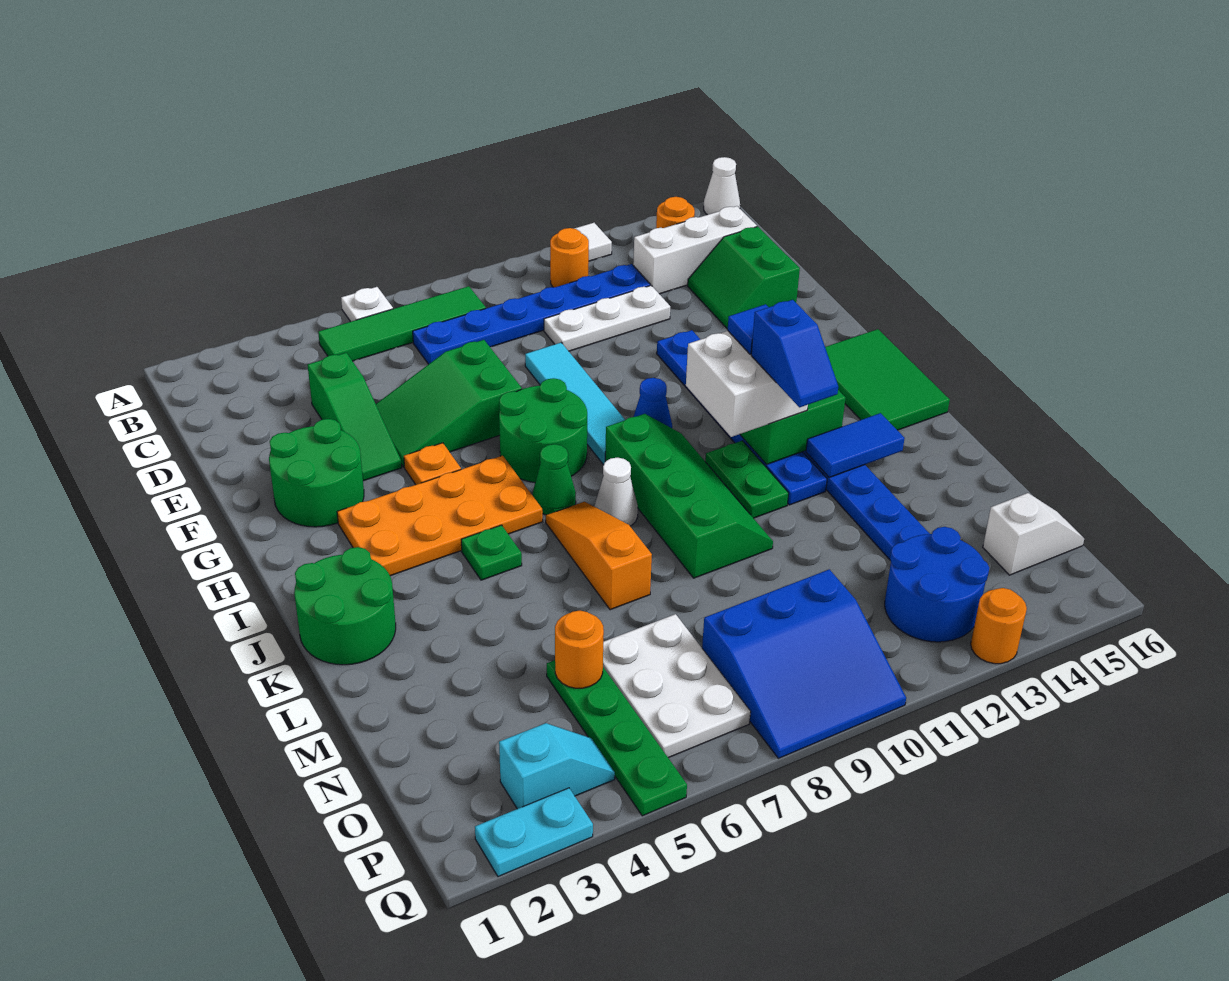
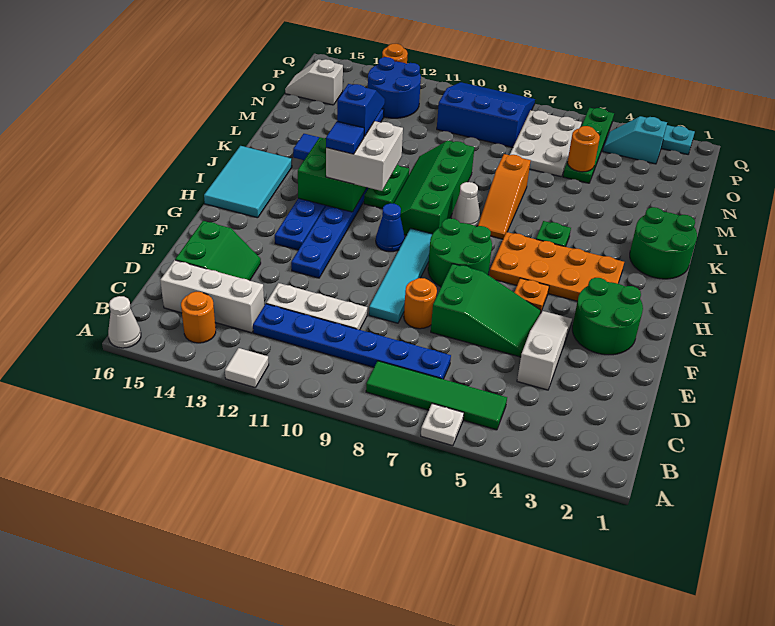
orange 1x1 round brick [550,228,589,287] -> orange 1x1 round brick moved to [404,278,437,329]
green 1x3 slope [308,353,402,481] -> white 1x3 slope [517,311,572,390]
green 2x3 tile [825,329,950,430] -> cyan 2x3 tile [204,146,292,218]
green 1x1 cone [533,444,576,515] -> none

